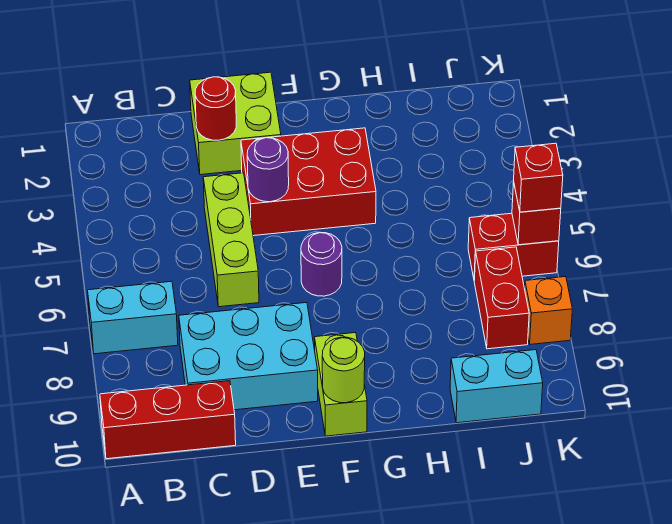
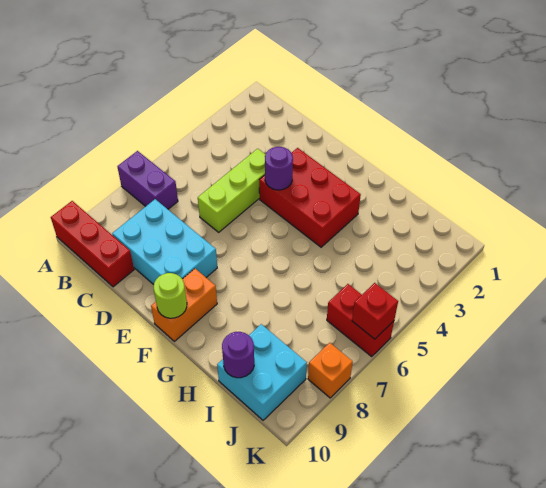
cyan 1x2 brick [88,281,178,354] -> purple 1x2 brick [117,151,178,209]
lime 2x2 brick [190,72,281,175] -> none
red 1x1 round brick [195,77,236,140] -> none
purple 1x1 round brick [301,233,342,296] -> purple 1x1 round brick moved to [222,332,254,378]
lime 1x2 brick [315,333,367,436] -> orange 1x2 brick [151,269,217,341]
cyan 1x2 brick [450,350,543,423] -> cyan 2x2 brick [217,324,307,420]
red 1x2 brick [474,247,529,349] -> none
red 1x1 brick [514,143,563,212] -> none

